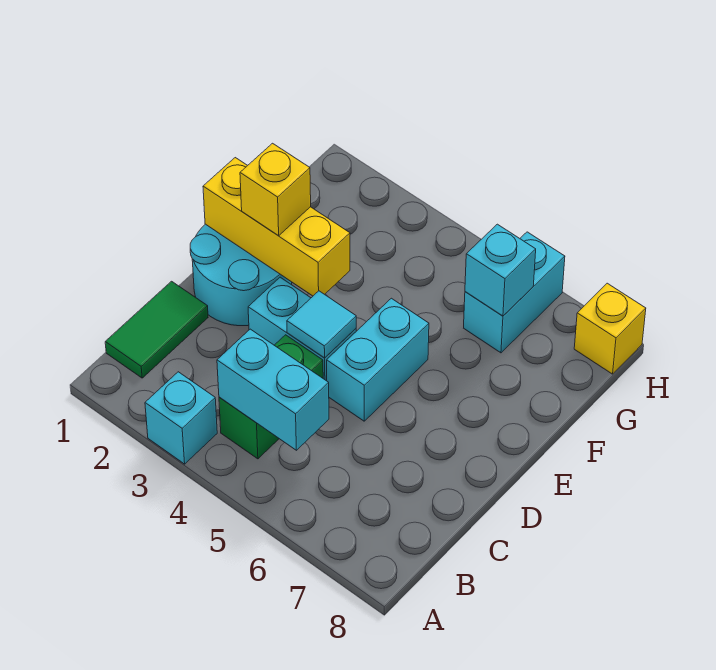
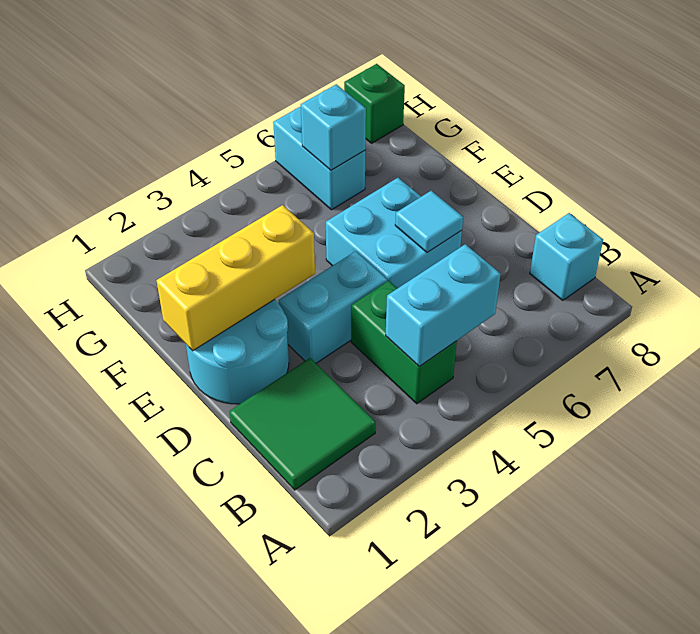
cyan 1x1 brick [145,372,217,464] -> cyan 1x1 brick moved to [530,213,603,301]
green 1x2 tile [105,281,208,378] -> green 2x2 tile [229,358,376,490]
cyan 1x1 tile [287,291,356,358] -> cyan 1x1 tile moved to [395,191,463,252]
cyan 1x2 brick [327,298,429,421] -> cyan 2x2 brick [326,178,462,288]
yellow 1x1 brick [240,143,311,236] -> none
yellow 1x1 brick [574,283,646,374] -> green 1x1 brick [344,64,405,143]

